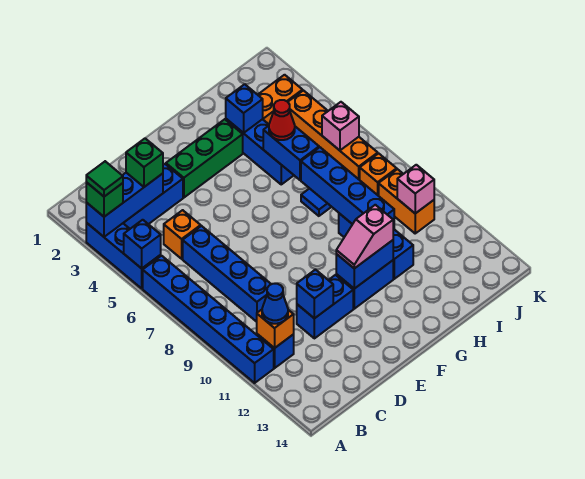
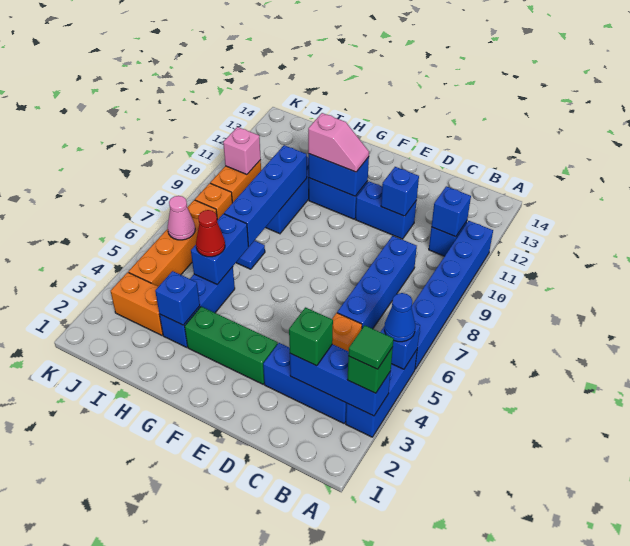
orange 1x1 brick [257,310,294,348] -> blue 1x1 brick [431,186,471,237]
blue 1x1 cone [262,284,288,324] -> blue 1x1 cone moved to [384,293,415,342]
pink 1x1 brick [322,102,359,150] -> pink 1x1 cone [167,196,195,240]

